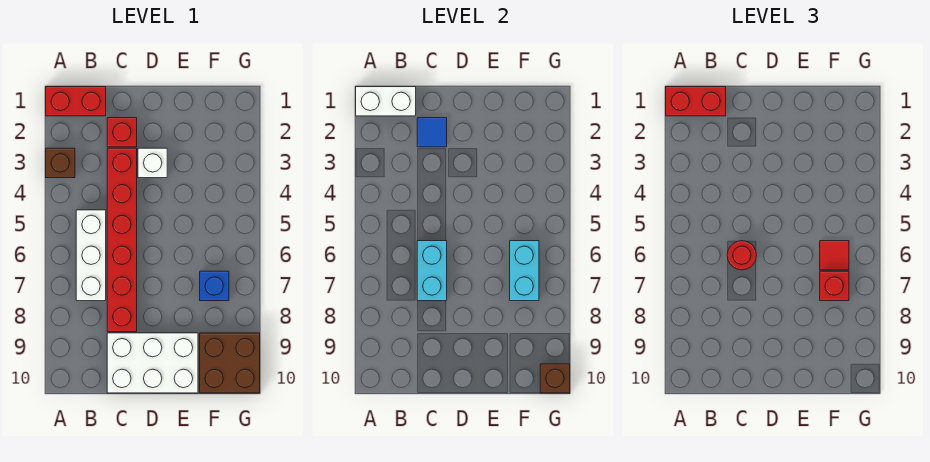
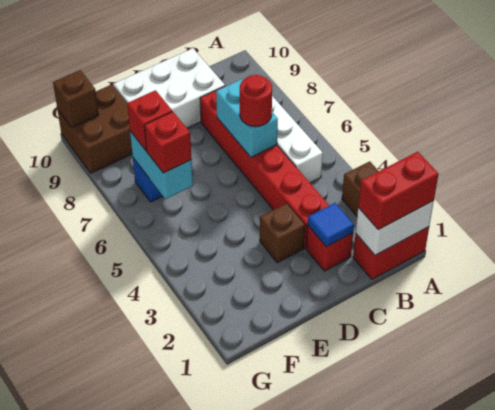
white 1x1 brick [138,148,167,178] -> brown 1x1 brick [260,203,305,263]
red 1x1 tile [820,241,849,270] -> red 1x1 brick [144,112,192,173]

